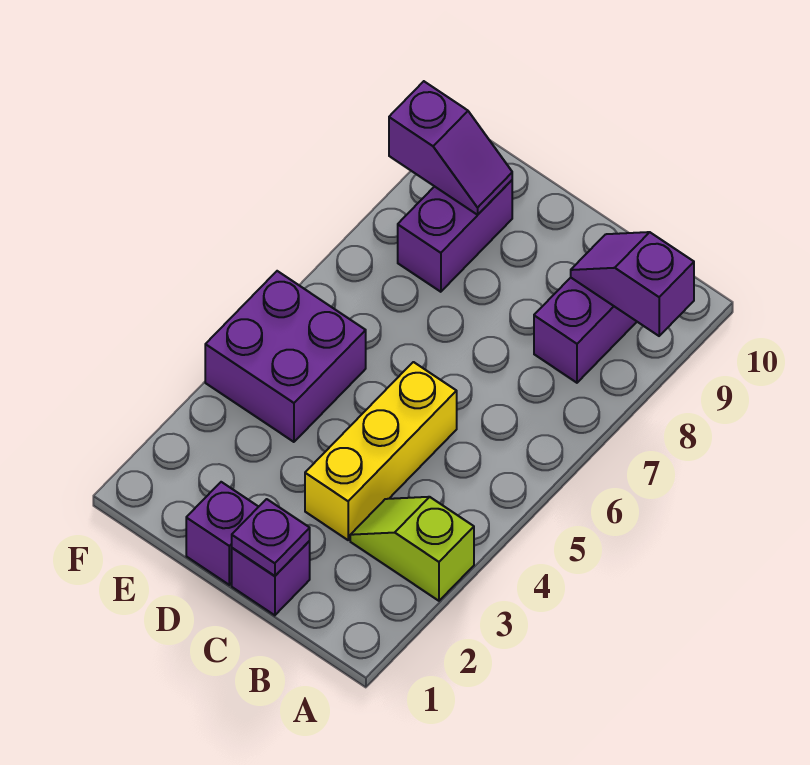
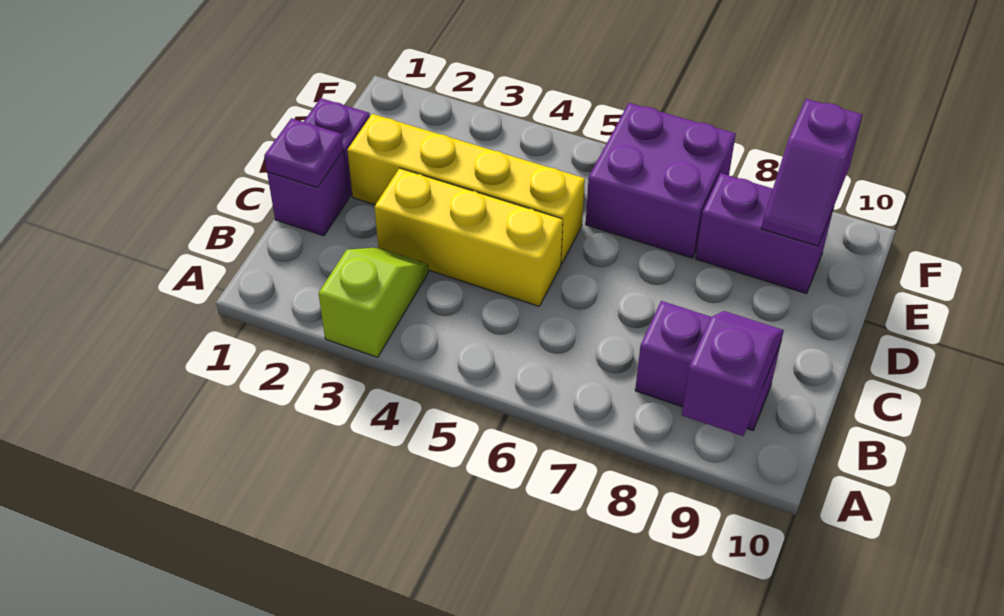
none -> yellow 1x4 brick [347,114,585,264]
purple 2x2 brick [205,271,366,442] -> purple 2x2 brick moved to [586,103,736,258]

